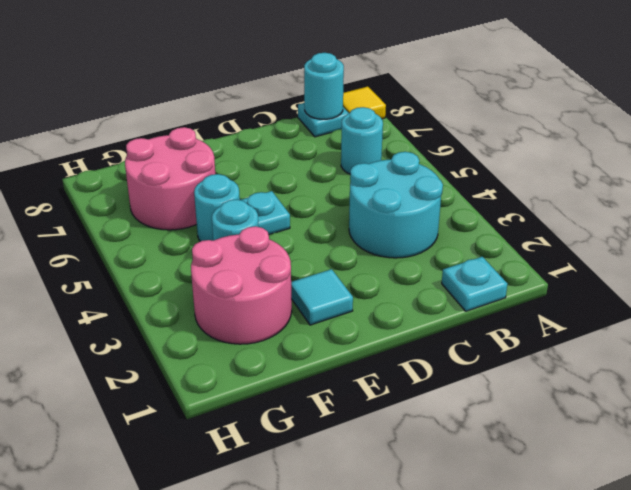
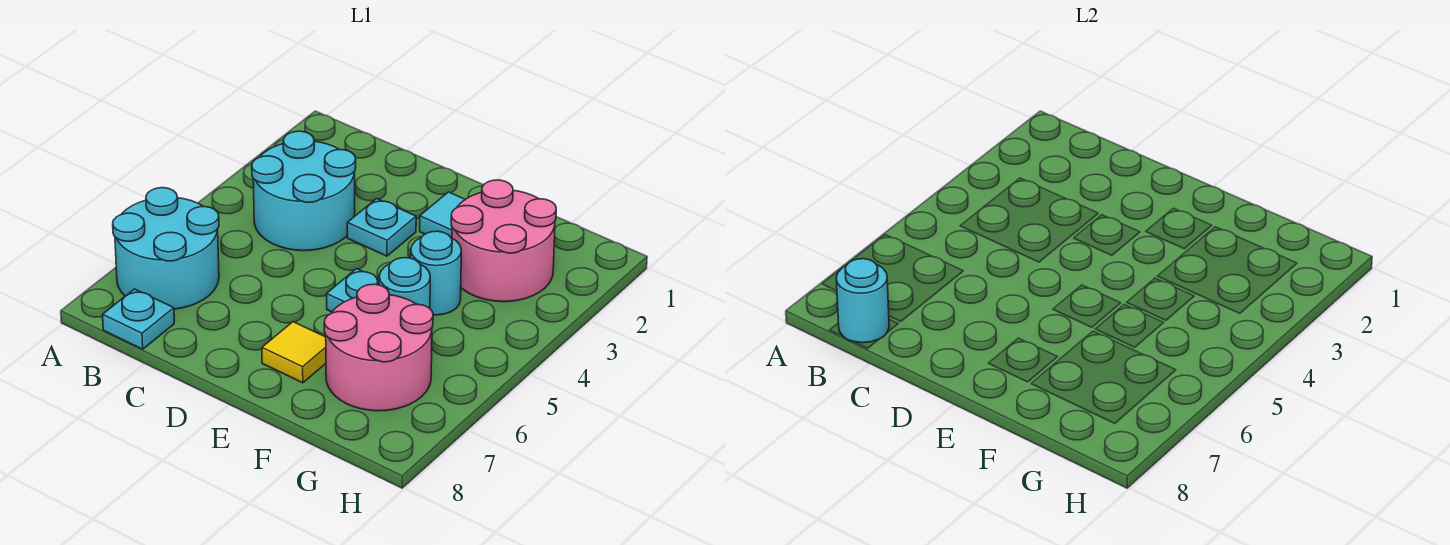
yellow 1x1 tile [343,87,386,119] -> yellow 1x1 tile moved to [262,322,326,383]
cyan 1x1 plate [442,257,507,311] -> cyan 1x1 plate moved to [347,199,416,256]
cyan 1x1 round brick [341,107,383,174] -> cyan 2x2 round brick [113,188,219,309]

